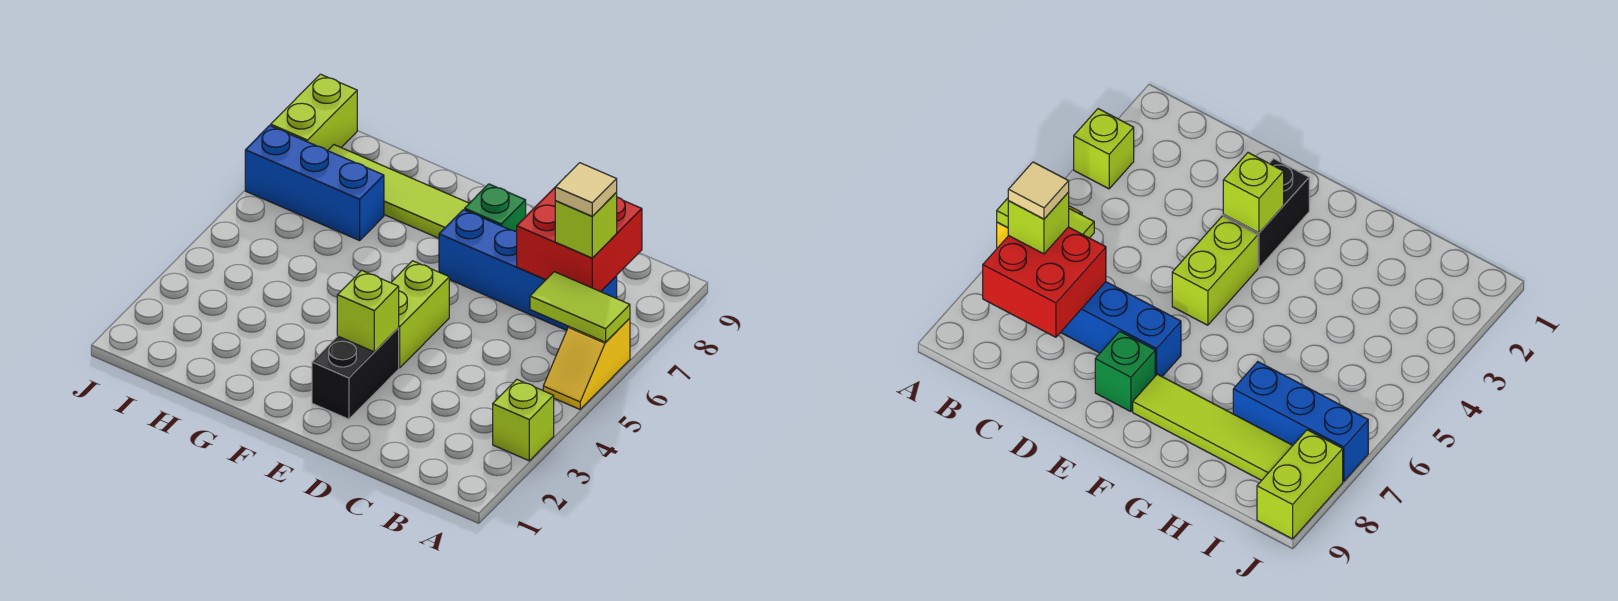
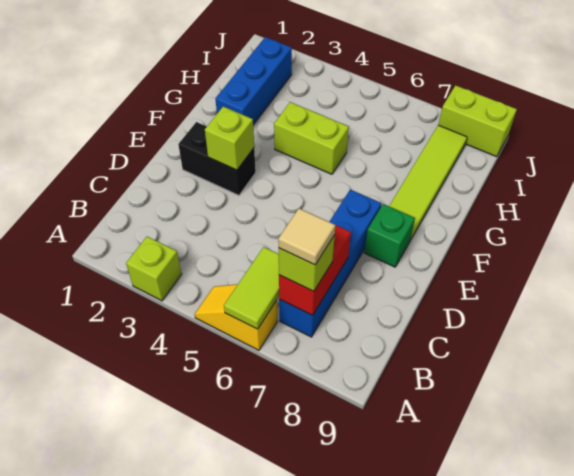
red 2x2 brick [517,176,642,292] -> red 1x2 brick [279,225,351,315]
lime 1x2 brick [391,261,449,368] -> lime 1x2 brick moved to [274,102,349,174]
blue 1x3 brick [245,126,384,241] -> blue 1x3 brick moved to [216,37,292,125]

